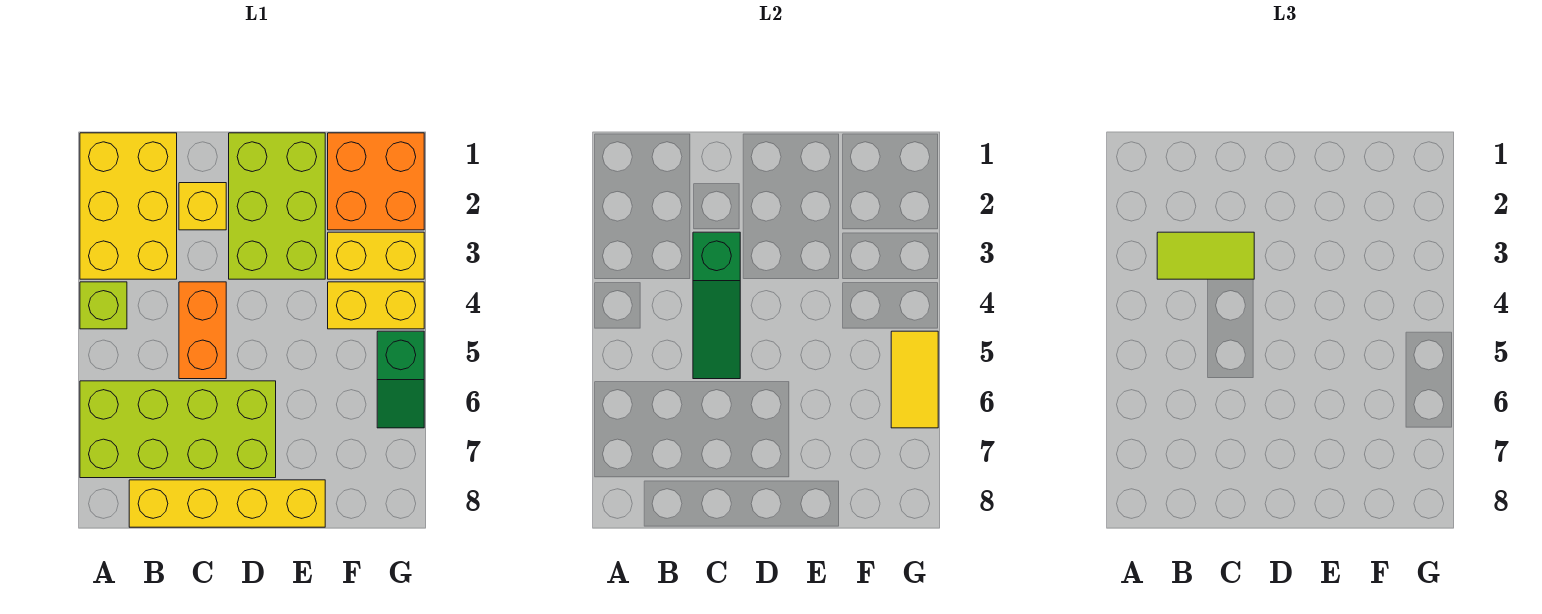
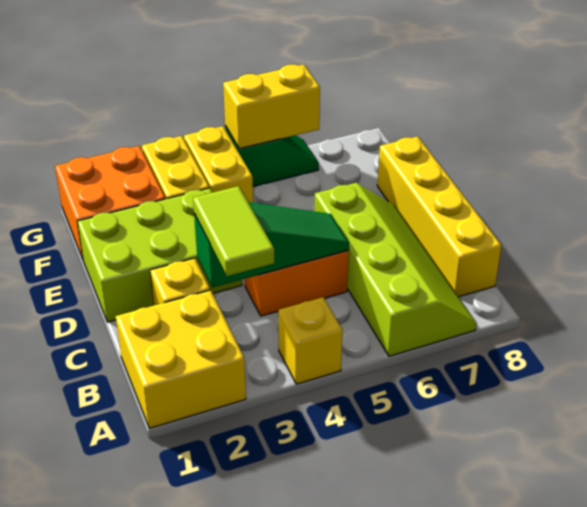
yellow 2x3 brick [80,133,177,279] -> yellow 2x2 brick [115,290,246,428]
lime 1x1 brick [80,282,127,329] -> yellow 1x1 brick [278,297,342,384]
lime 2x4 brick [80,381,276,478] -> lime 2x4 slope [315,183,476,356]
yellow 1x2 tile [891,331,938,428] -> yellow 1x2 brick [223,64,320,149]

